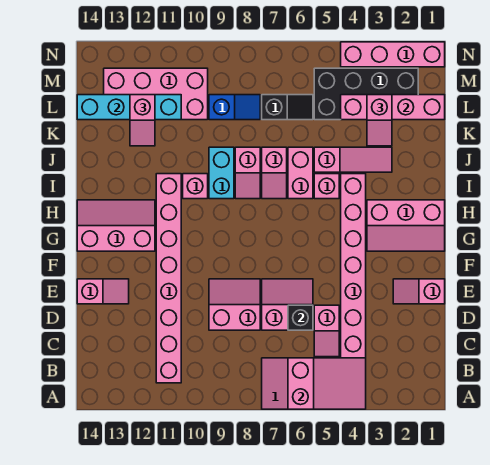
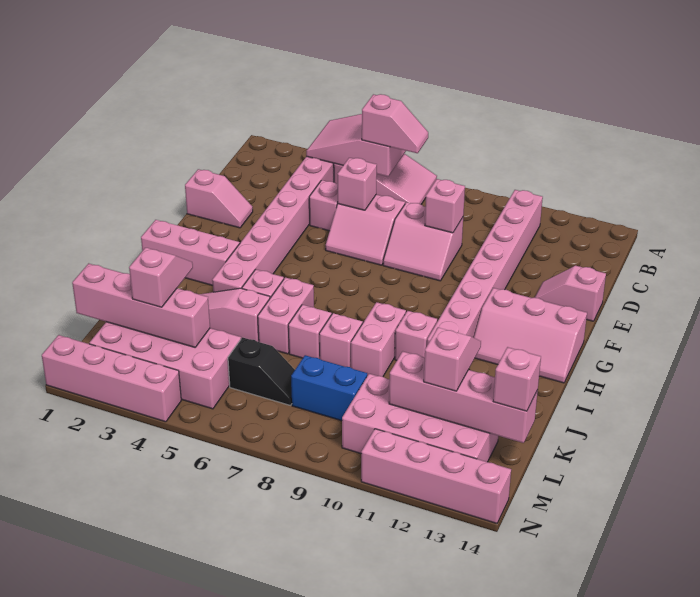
none -> pink 1x2 slope [362,94,428,153]
black 1x1 brick [288,305,313,330] -> pink 1x1 brick [338,158,377,210]
none -> pink 1x1 brick [425,179,465,233]
cyan 1x2 brick [209,147,234,199] -> pink 1x2 brick [351,302,406,377]
black 2x4 brick [314,68,418,120] -> pink 2x4 brick [89,322,241,409]
black 1x2 slope [262,95,313,120] -> black 1x2 slope turned to [228,337,295,405]
blue 1x2 slope [209,95,260,120] -> blue 1x2 brick [291,355,367,421]
cyan 1x4 brick [77,95,181,120] -> pink 1x4 brick [389,351,538,443]
none -> pink 1x1 brick [493,347,541,411]
none -> pink 1x4 brick [361,429,511,523]

